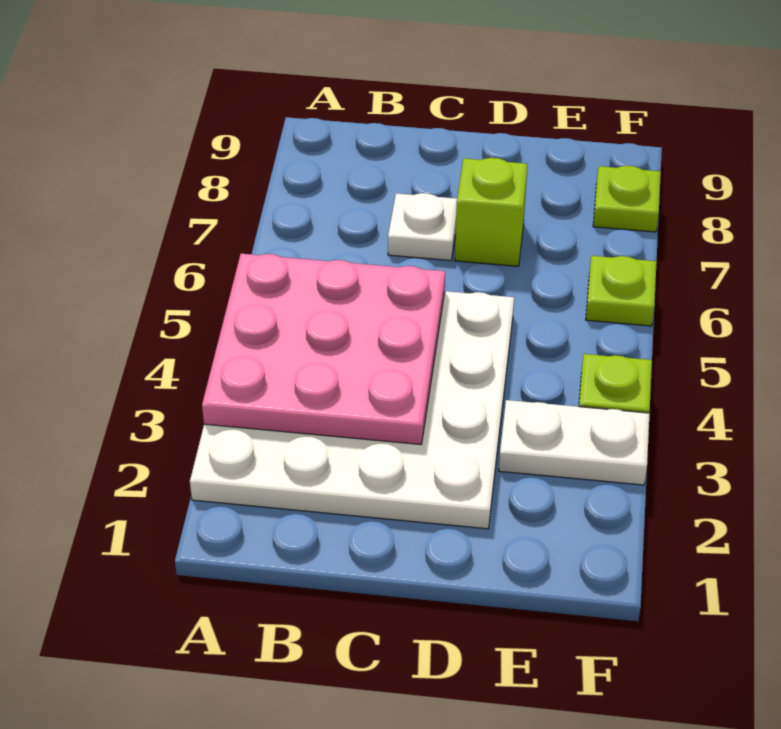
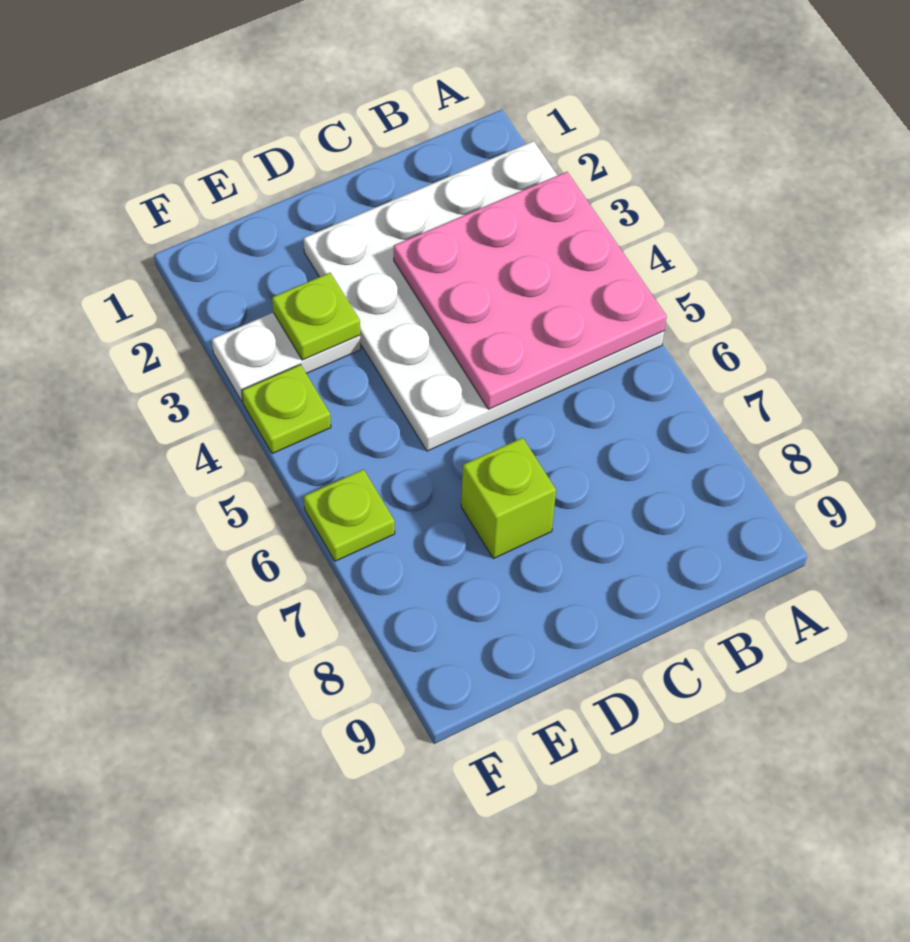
white 1x1 plate [388,193,457,261] -> none
lime 1x1 plate [593,166,661,232] -> lime 1x1 plate moved to [272,273,360,360]

